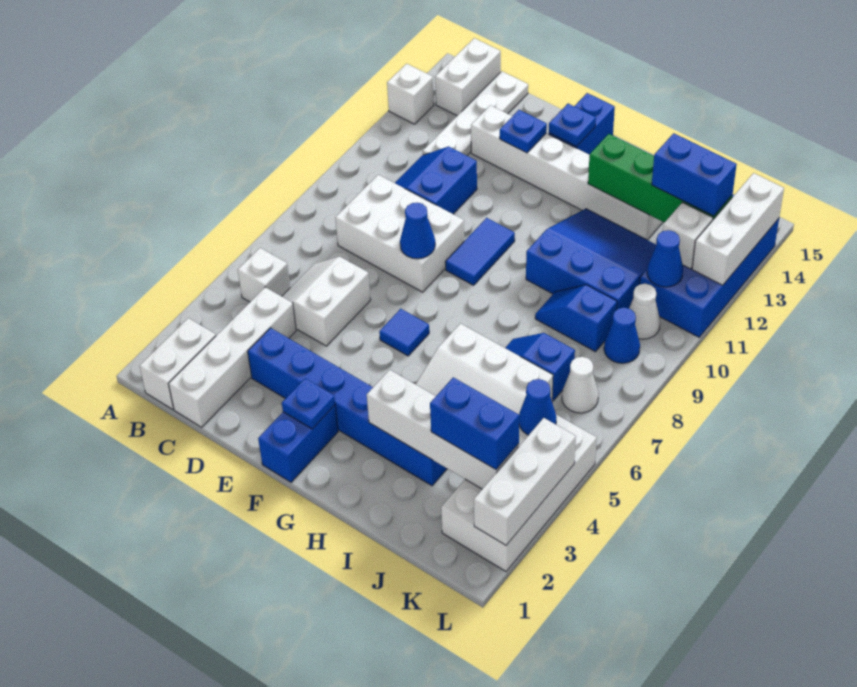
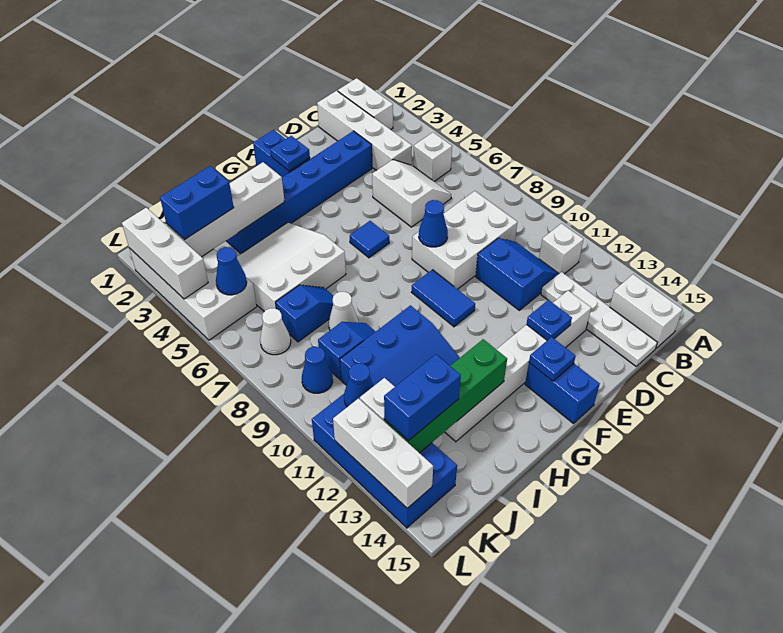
white 1x1 brick [387,64,434,124] -> white 1x1 brick moved to [539,224,584,274]
white 1x1 cone [629,284,660,339] -> white 1x1 cone moved to [329,292,358,330]

